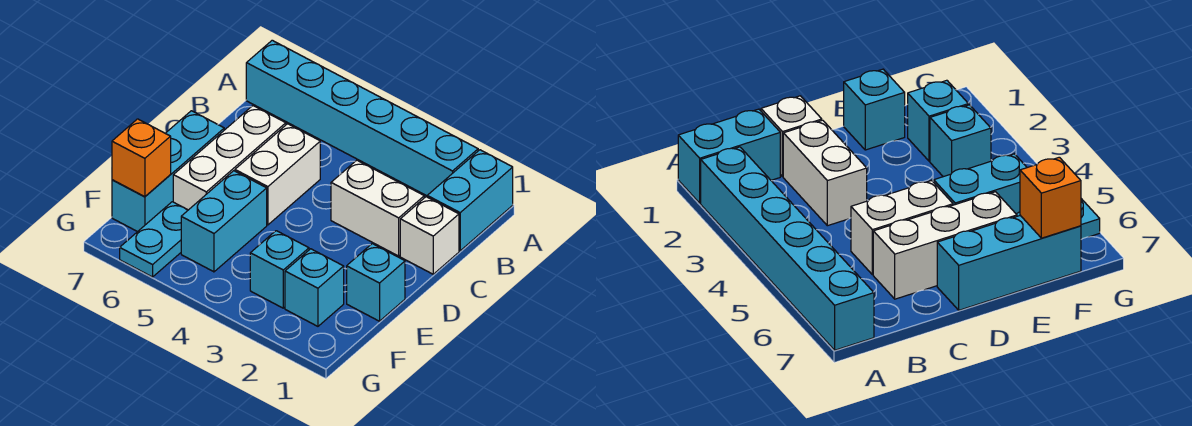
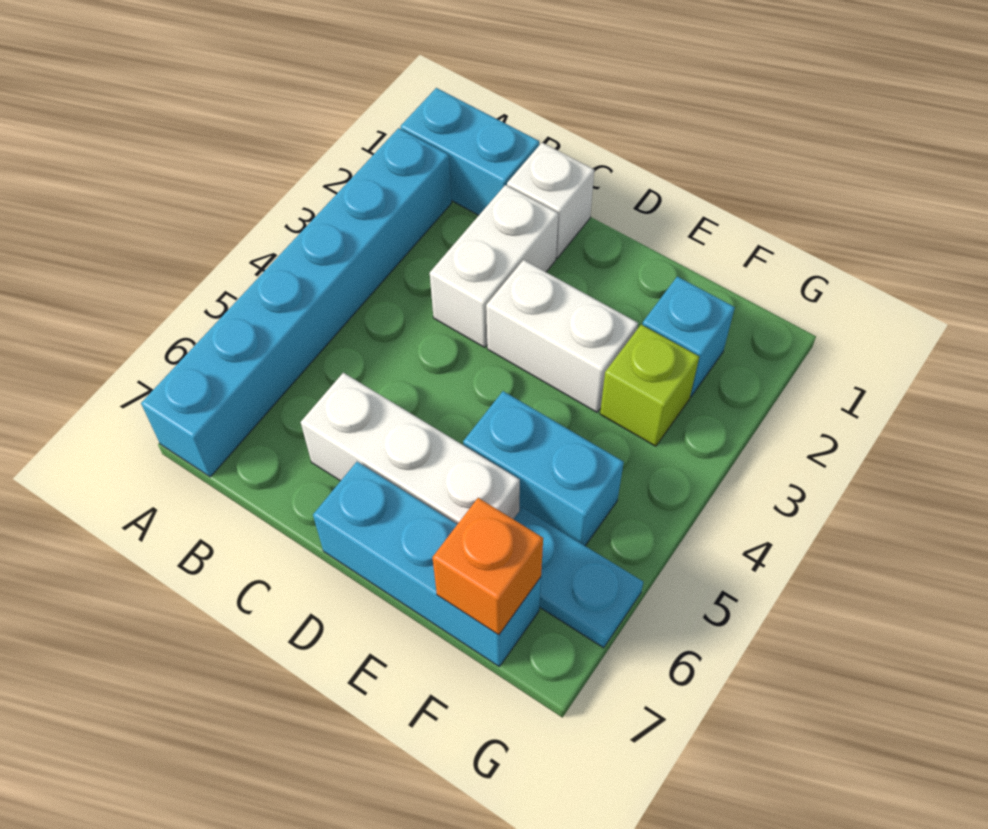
white 1x2 brick [235,124,320,225] -> white 1x2 brick moved to [486,260,638,412]
cyan 1x1 brick [347,244,405,321] -> none
cyan 1x1 brick [250,231,309,308] -> lime 1x1 brick [600,325,699,446]

